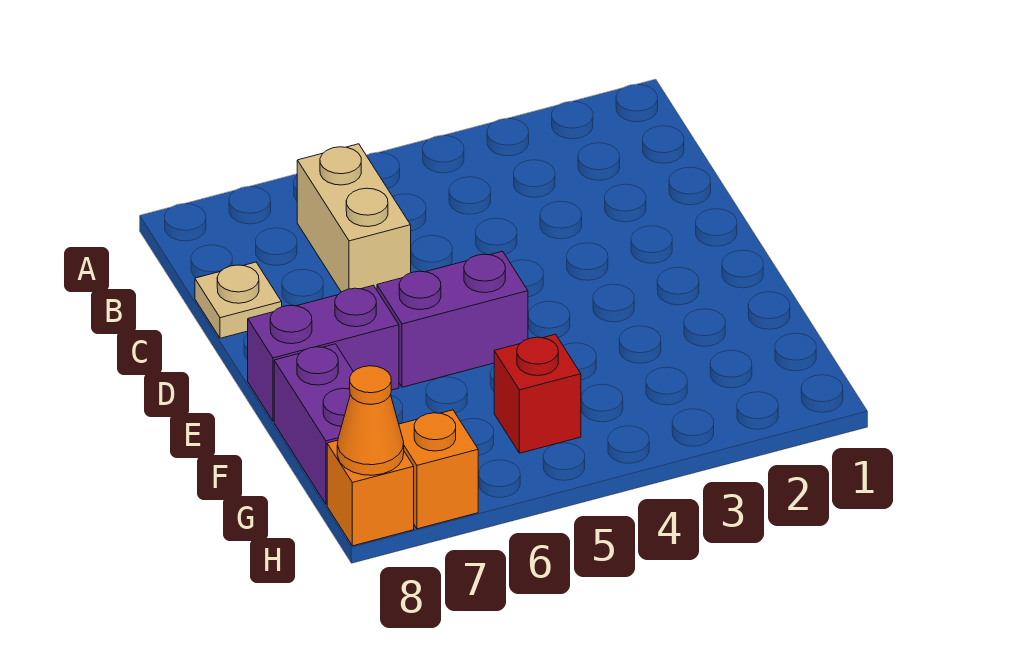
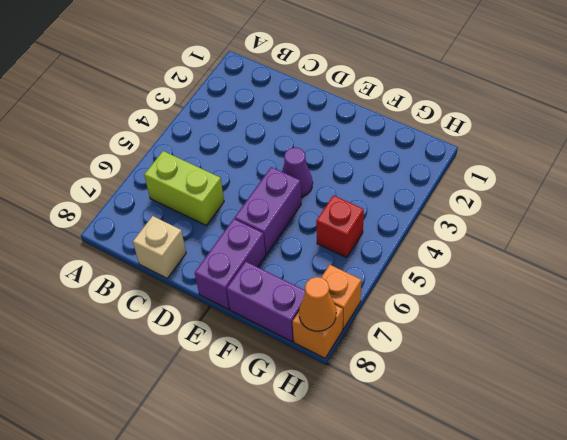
tan 1x2 brick [297,144,411,292] -> lime 1x2 brick [144,151,224,225]
tan 1x1 plate [195,262,282,338] -> tan 1x1 brick [133,216,186,278]
none -> purple 1x1 cone [282,147,313,197]

